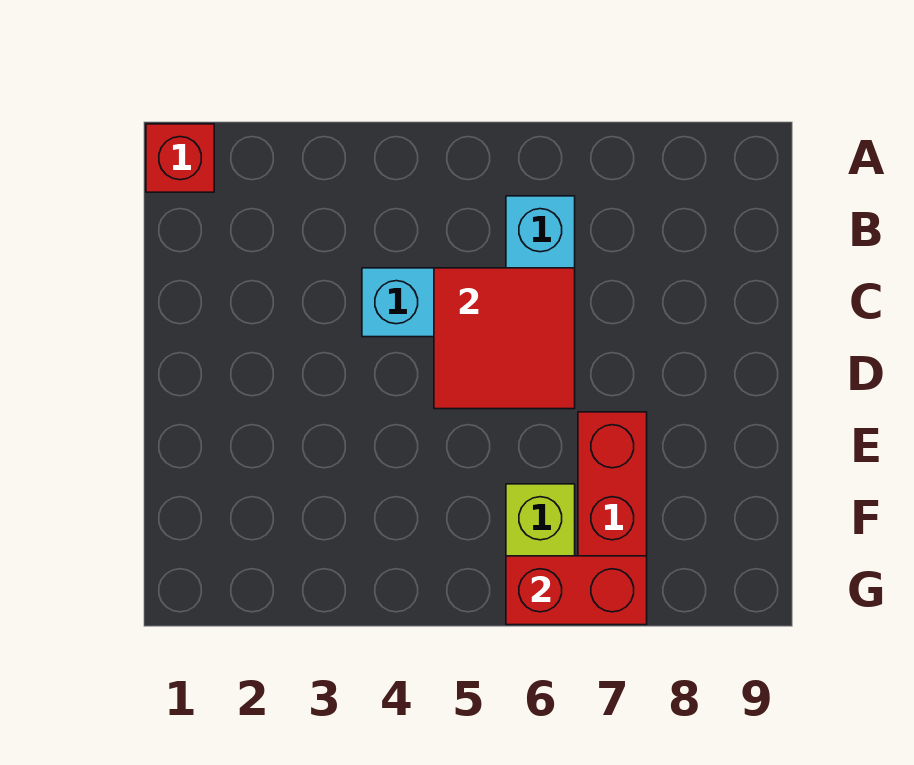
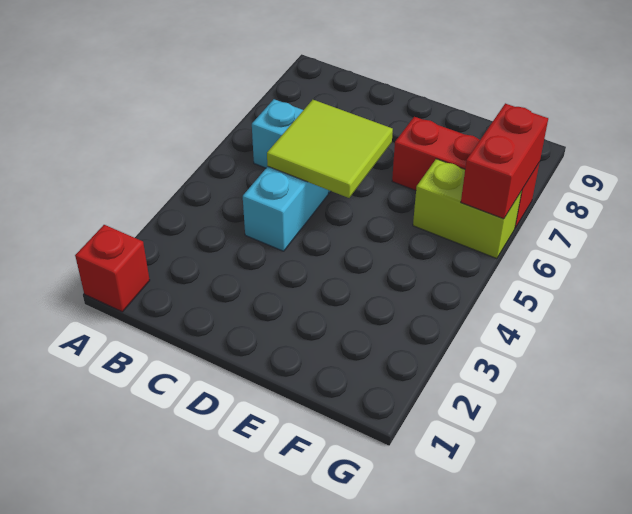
red 2x2 tile [434,268,575,409] -> lime 2x2 tile [267,100,393,198]

